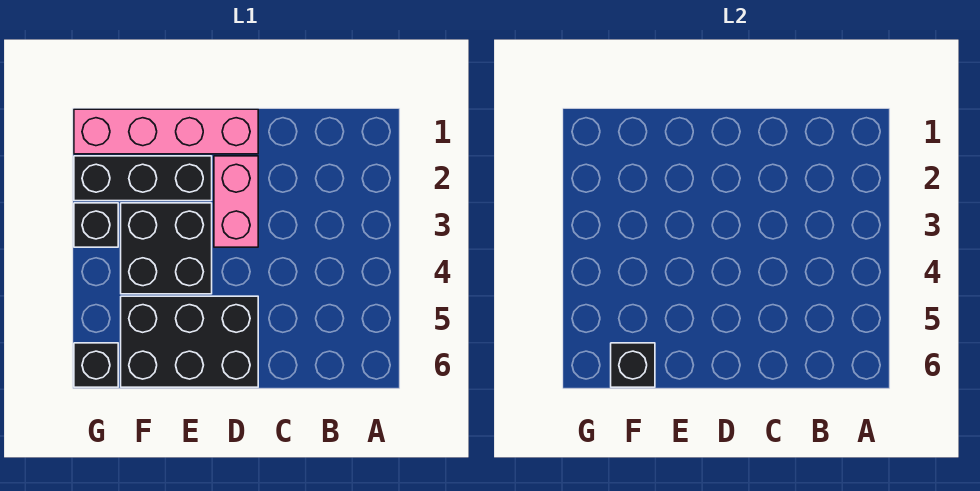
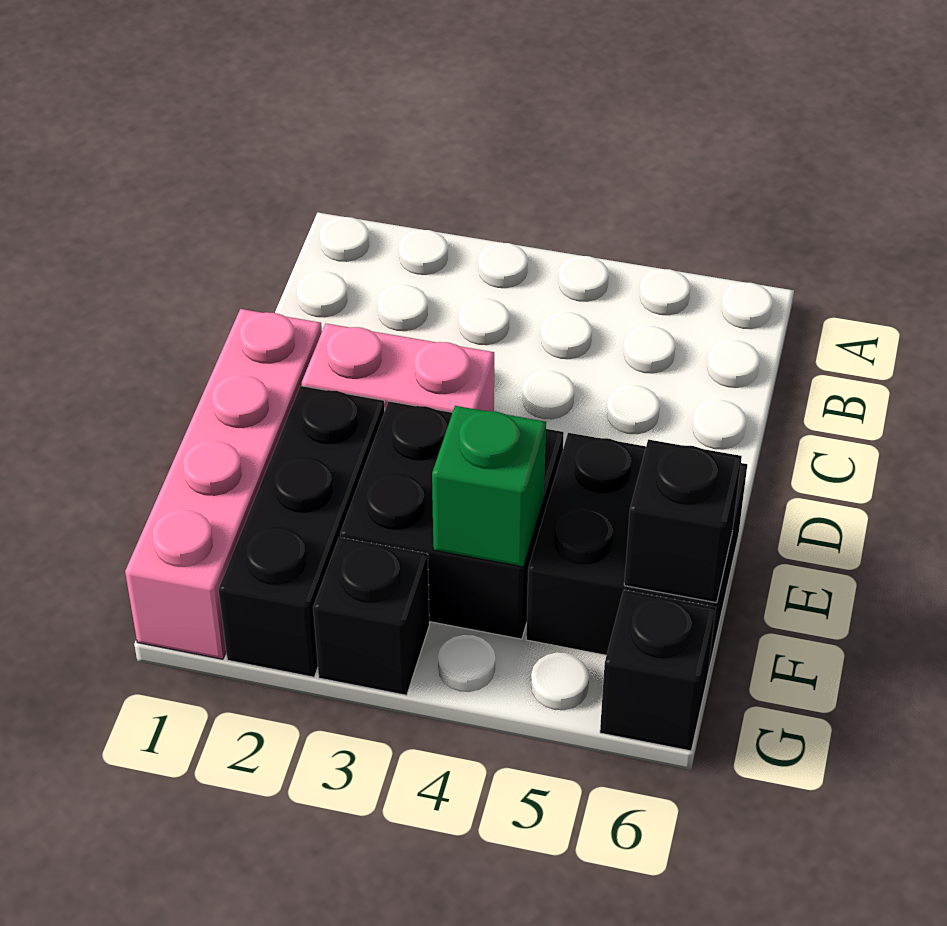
black 2x3 brick [121,296,258,387] -> black 2x2 brick [526,433,747,672]
none -> green 1x1 brick [432,406,546,567]

